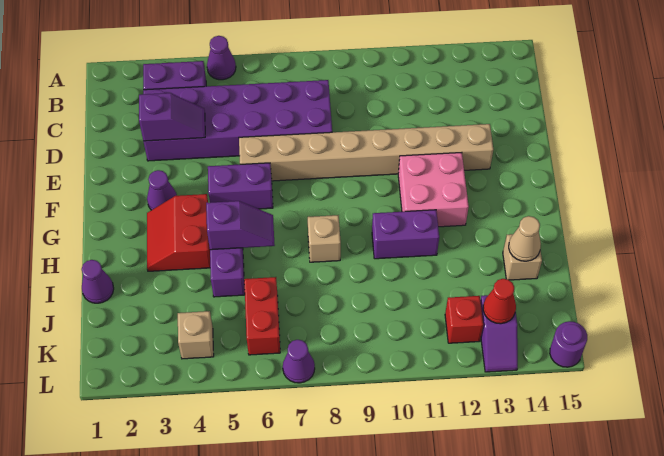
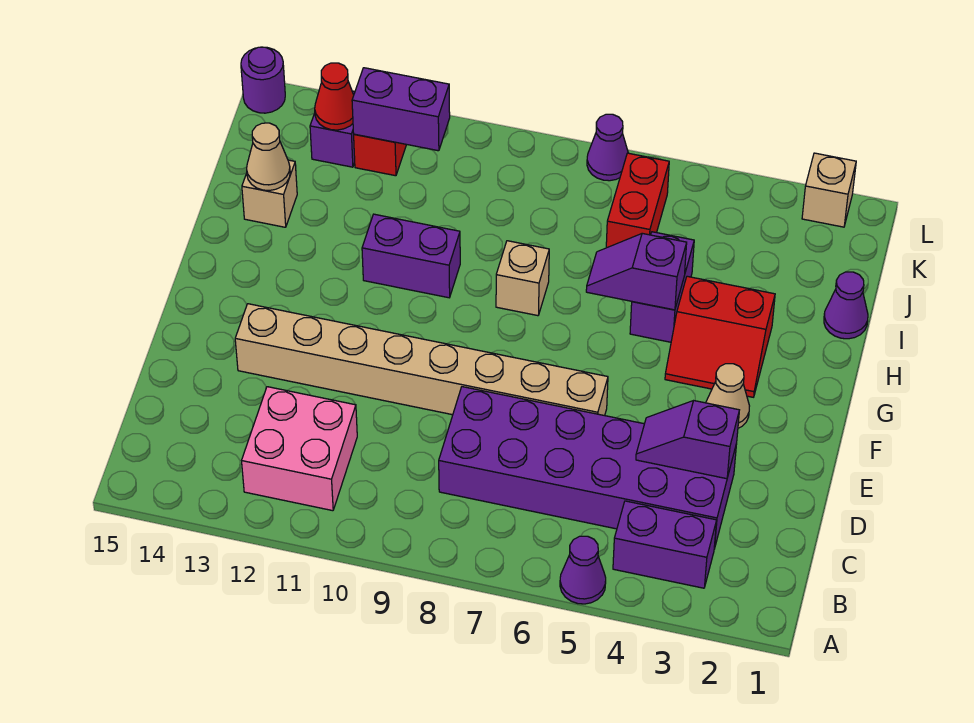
purple 1x1 cone [147,170,177,210] -> tan 1x1 cone [706,364,749,428]
purple 1x2 brick [208,163,273,209] -> purple 1x2 brick moved to [352,68,450,151]
pink 2x2 brick [398,153,469,227] -> pink 2x2 brick moved to [242,387,357,511]
red 2x2 slope [147,194,210,271] -> red 2x2 slope turned to [665,276,775,397]
tan 1x1 brick [178,311,214,359] -> tan 1x1 brick moved to [802,153,856,227]

